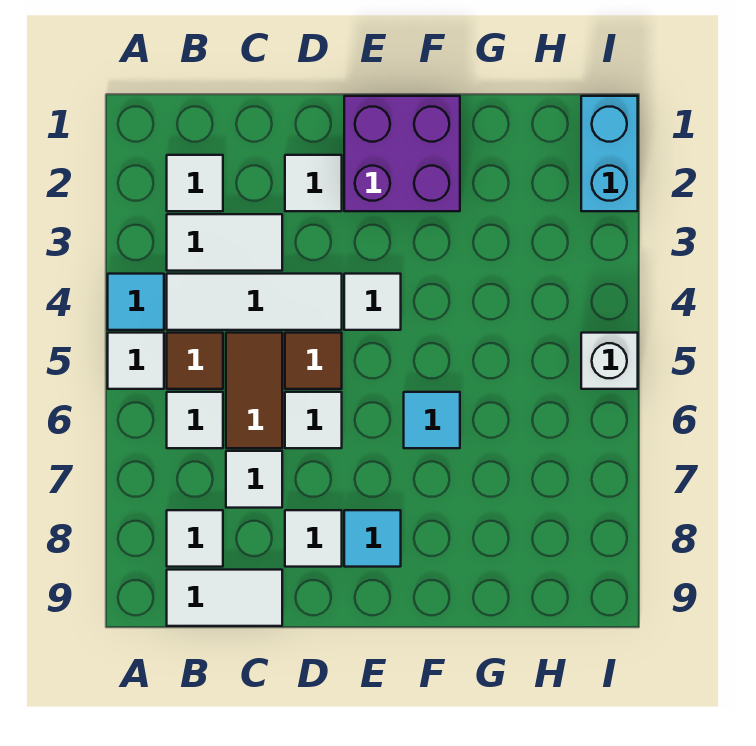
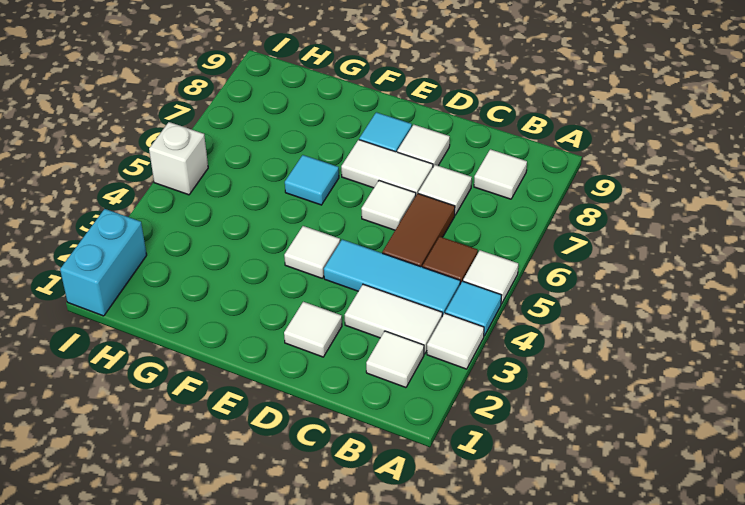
white 1x3 tile [167,274,342,330] -> cyan 1x3 tile [324,239,460,316]
white 1x1 tile [167,392,223,448] -> white 1x1 tile moved to [427,313,484,369]
white 1x2 tile [167,570,282,626] -> white 1x2 tile moved to [341,140,433,195]
brown 1x1 tile [285,333,342,389] -> none
purple 2x2 brick [344,96,460,211] -> none

